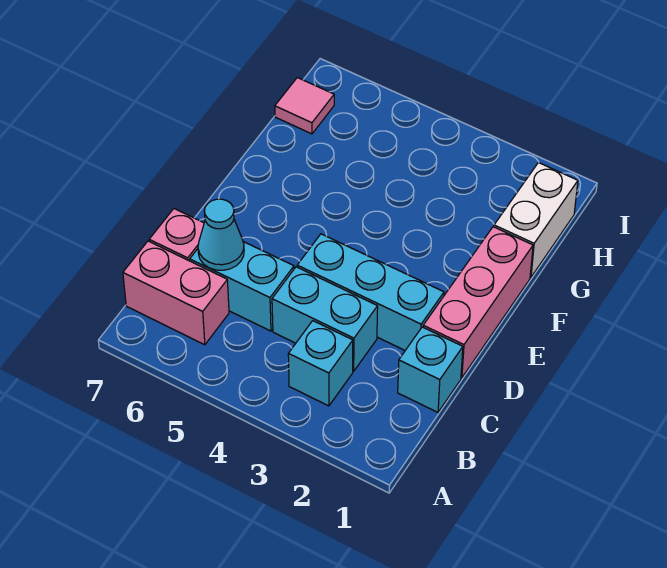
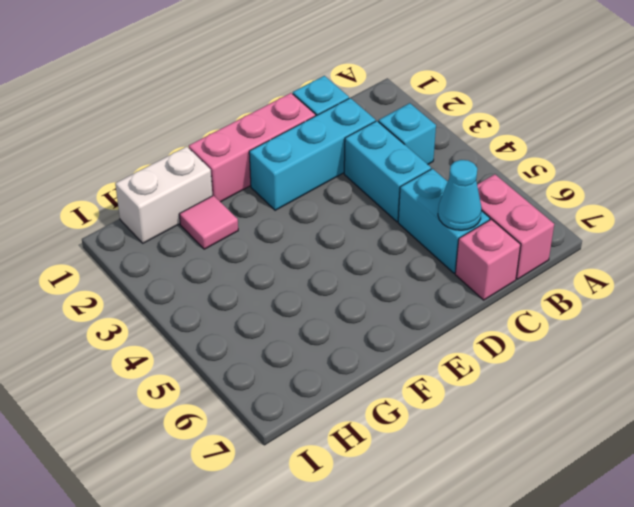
cyan 1x3 brick [297,234,444,350] -> cyan 1x3 brick turned to [249,98,376,210]
pink 1x1 tile [275,78,334,134] -> pink 1x1 tile moved to [179,196,238,249]

